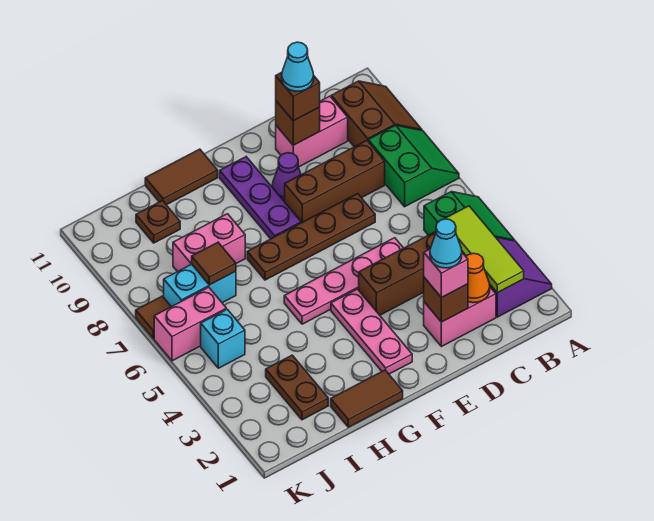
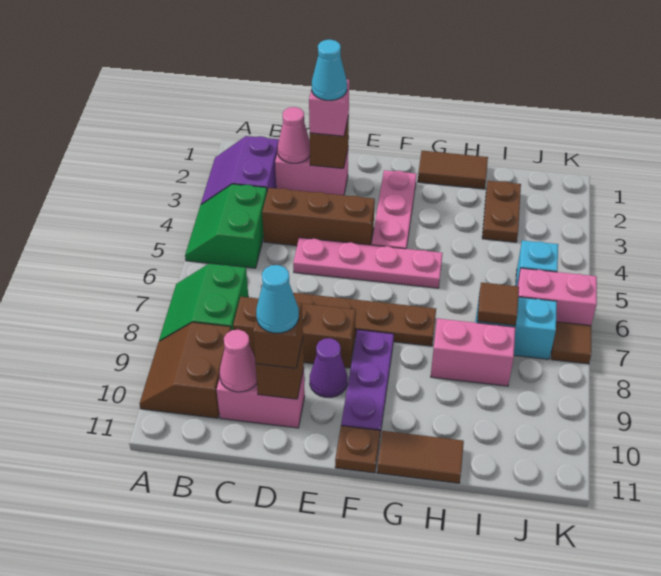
lime 1x3 tile [445,206,524,293] -> none
orange 1x1 cone [466,253,490,303] -> pink 1x1 cone [278,107,310,163]
none -> pink 1x1 cone [220,330,257,392]
brown 1x1 plate [136,201,180,243] -> brown 1x1 plate moved to [335,426,380,473]

